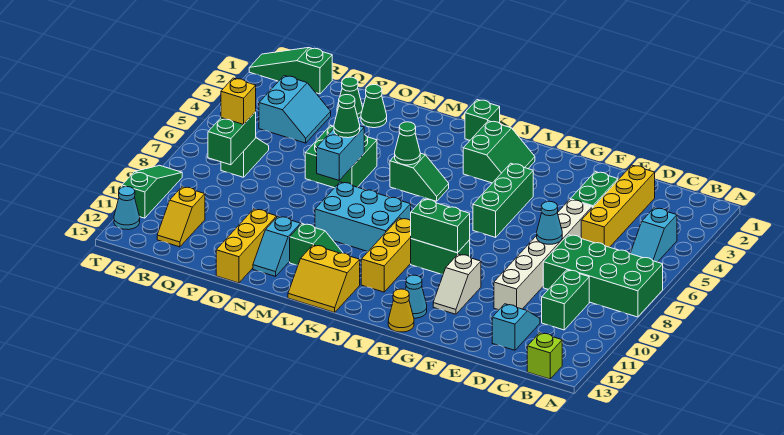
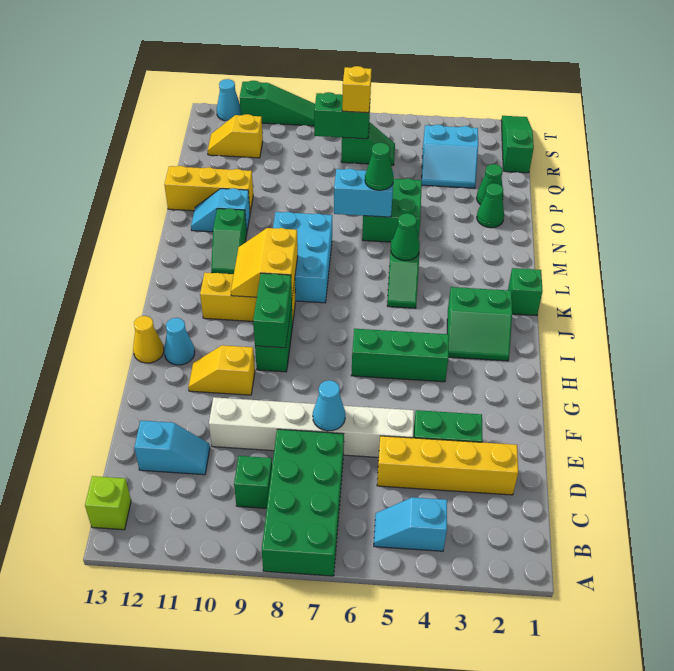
green 1x2 brick [542,270,589,330] -> green 1x1 brick [234,456,272,508]
white 1x2 slope [433,254,481,314] -> yellow 1x2 slope [188,345,255,395]
yellow 2x2 slope [288,245,360,312] -> yellow 2x2 slope moved to [231,228,298,298]

